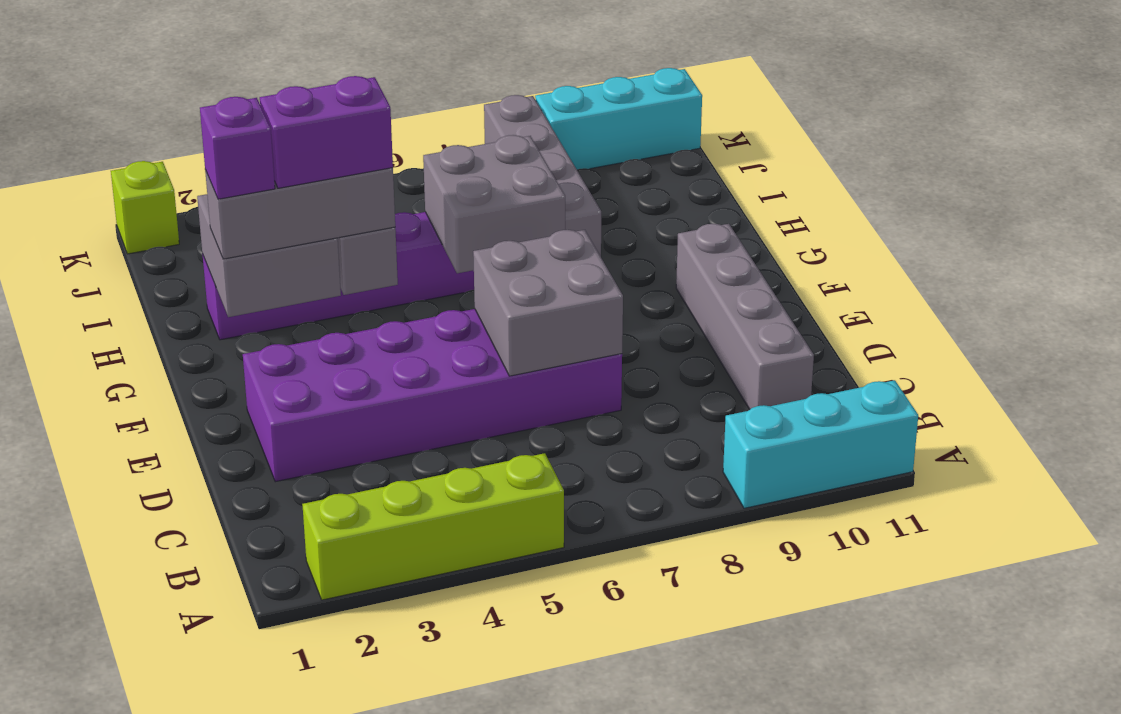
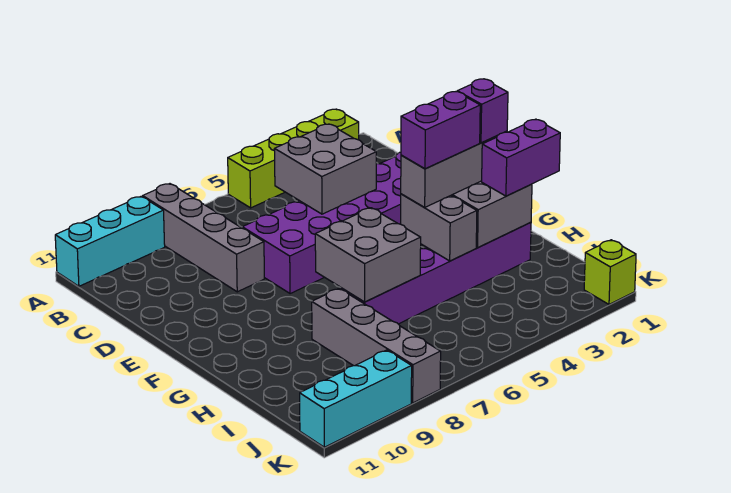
grey 1x4 brick [676,224,814,409] -> grey 1x4 brick moved to [143,184,264,292]
grey 2x2 brick [473,230,623,376] -> grey 2x2 brick moved to [274,124,376,214]
none -> purple 1x2 brick [482,119,560,196]

